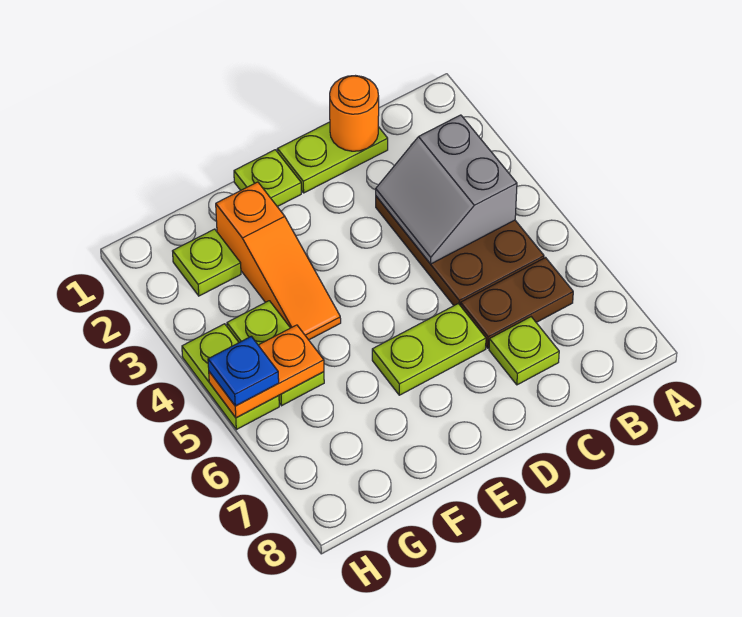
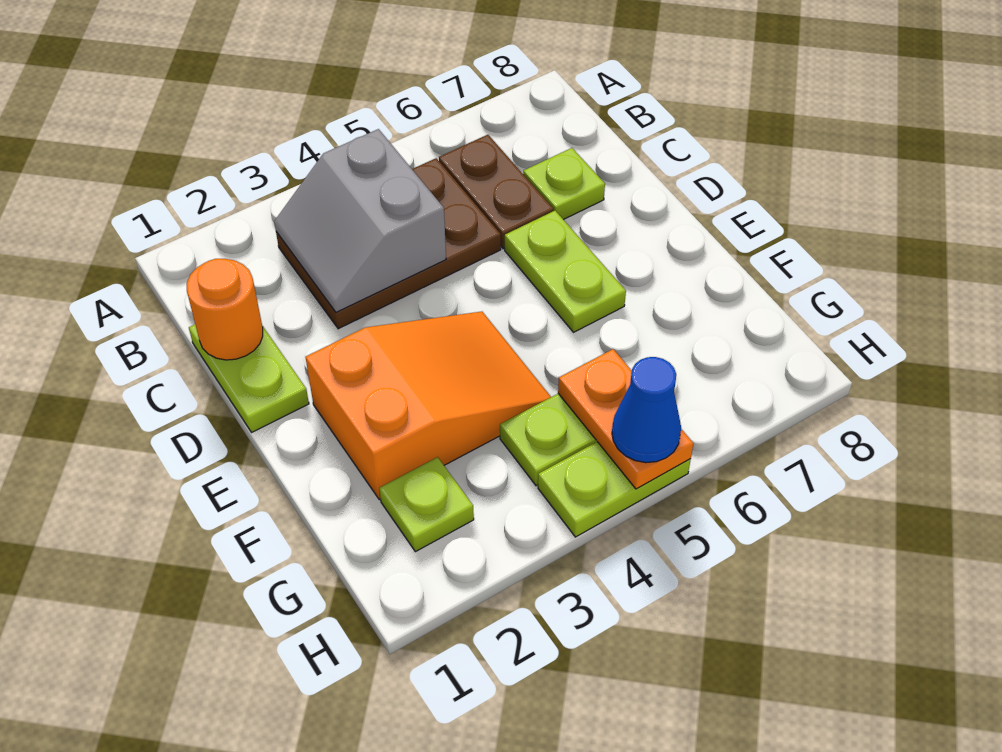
grey 2x2 slope [376,115,517,264] -> grey 2x2 slope turned to [274,129,446,312]
lime 1x1 plate [234,150,301,207] -> none
orange 1x3 slope [216,182,341,340] -> orange 2x3 slope [305,312,551,500]
blue 1x1 plate [208,336,279,406] -> blue 1x1 cone [612,357,681,463]

